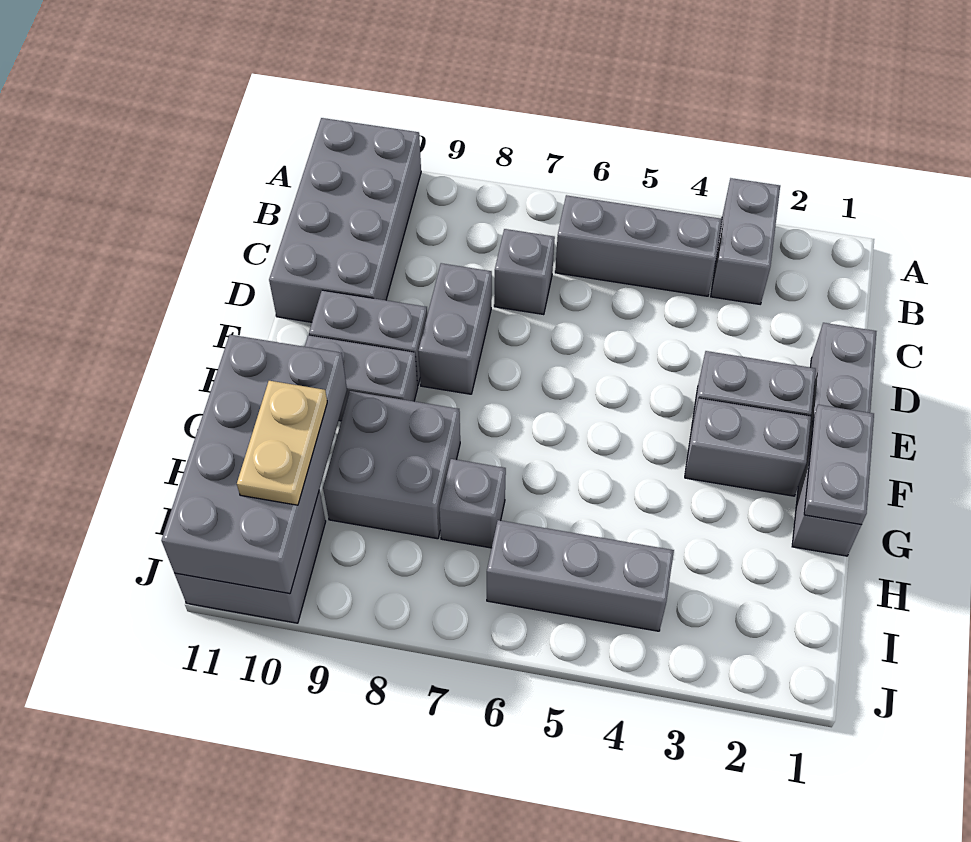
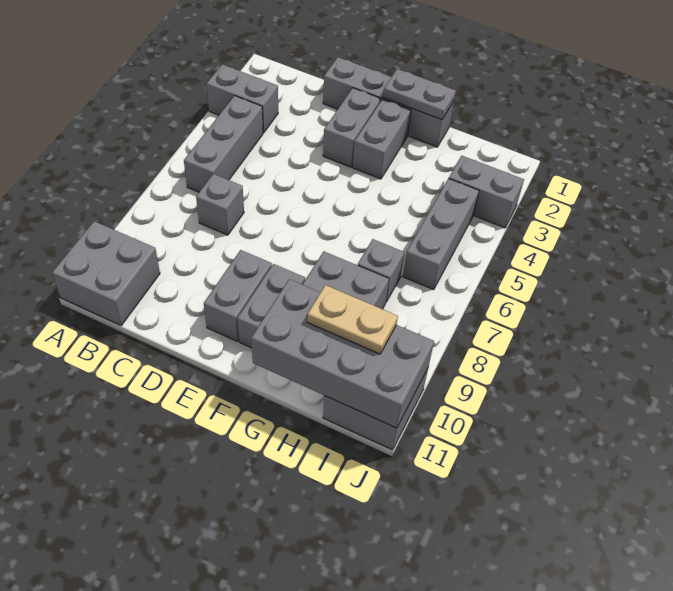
grey 2x4 brick [269,118,421,322] -> grey 2x2 brick [52,221,160,325]
grey 1x2 brick [418,263,492,394] -> grey 1x2 brick moved to [449,156,524,228]

